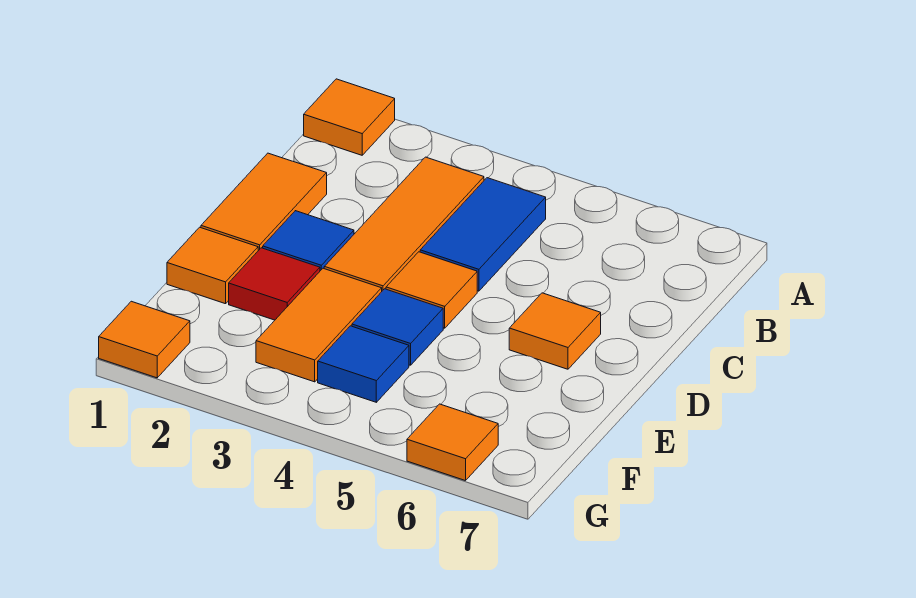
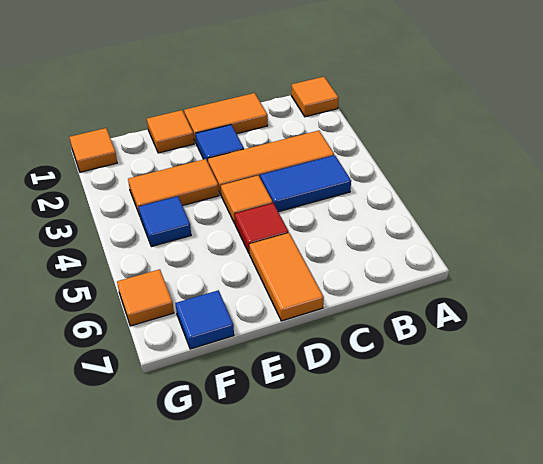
orange 1x1 tile [509,293,601,369] -> orange 1x2 tile [249,233,324,321]
red 1x1 tile [229,248,320,320] -> red 1x1 tile moved to [235,203,289,254]
blue 1x1 tile [352,289,443,365] -> blue 1x1 tile moved to [175,290,234,349]

